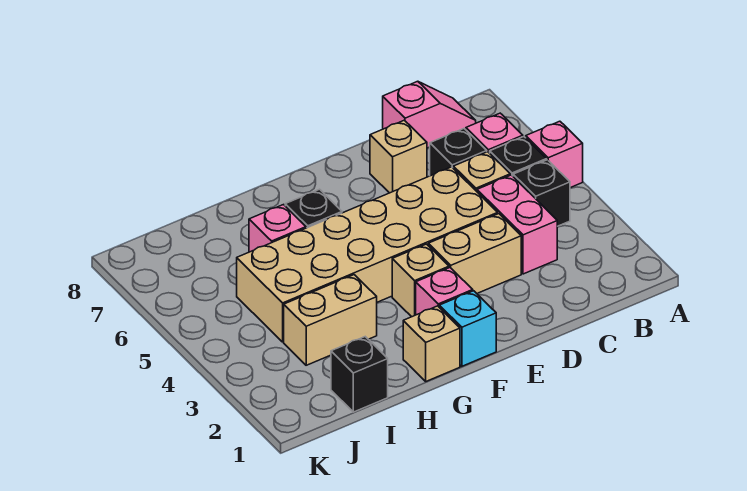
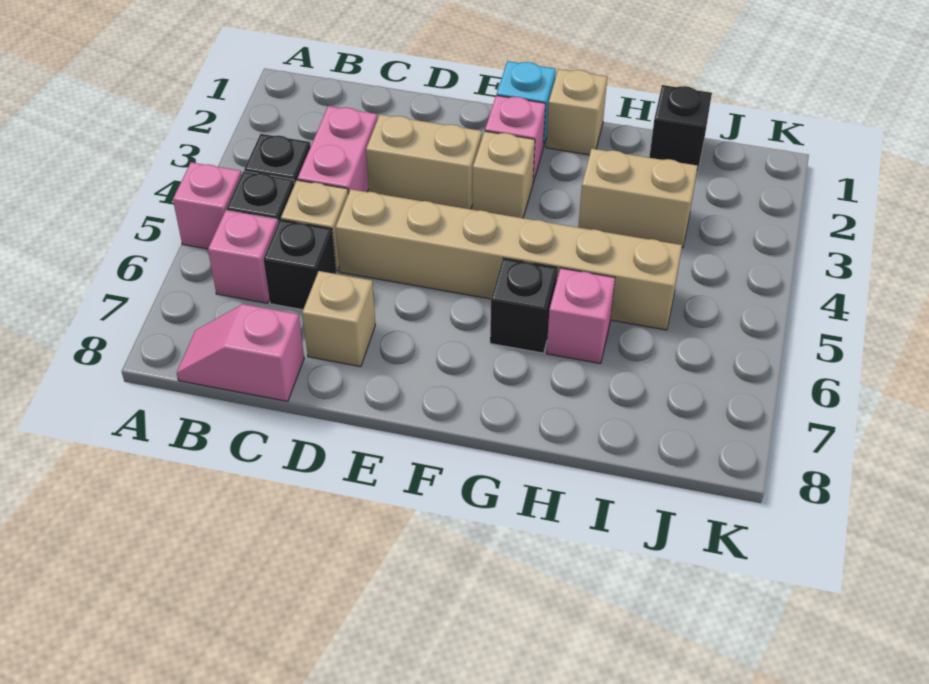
tan 2x6 brick [237,167,498,342] -> tan 1x6 brick [336,189,682,330]

